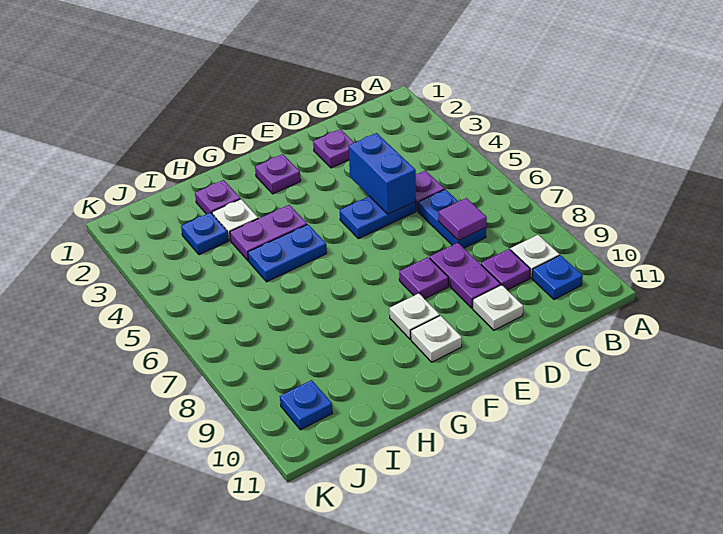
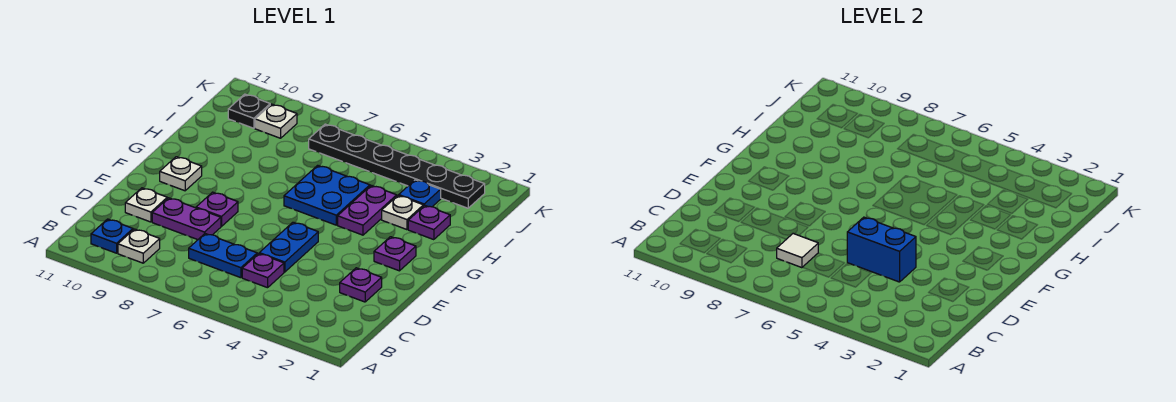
purple 1x1 tile [438,198,487,241] -> white 1x1 tile [777,234,818,268]
purple 1x1 plate [481,249,530,290] -> none
white 1x1 plate [389,293,440,339] -> white 1x1 plate moved to [255,104,297,138]
blue 1x2 plate [248,225,327,282] -> blue 2x2 plate [284,165,370,225]
none -> black 1x6 plate [309,124,485,208]
blue 1x1 plate [280,380,332,430] -> black 1x1 plate [228,94,270,128]

